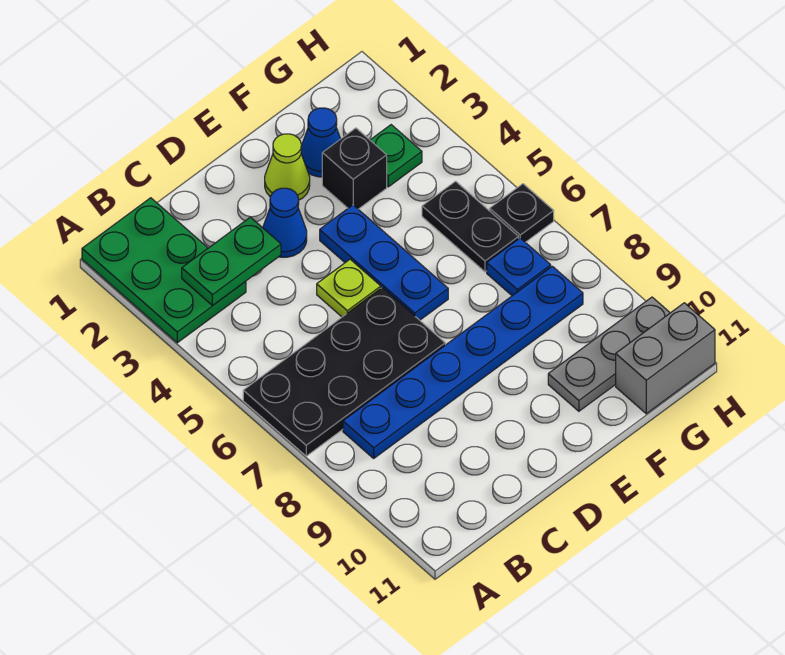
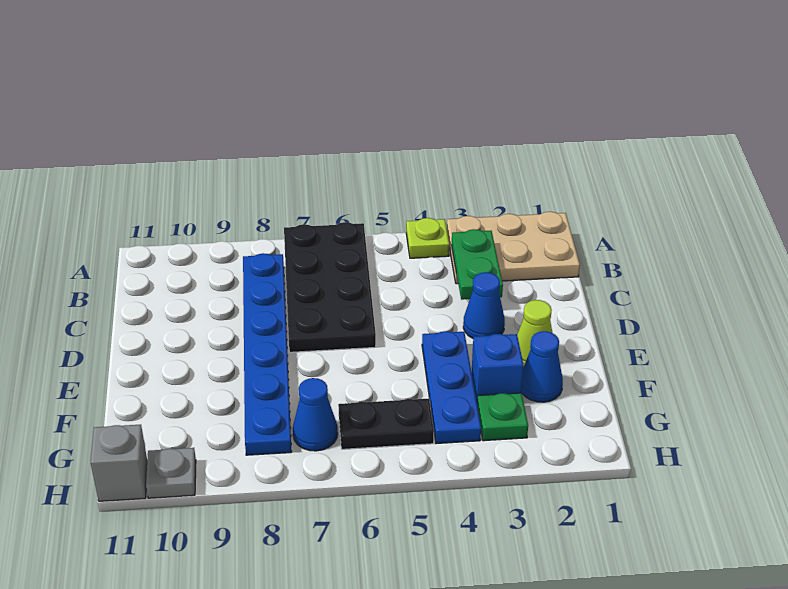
green 2x3 plate [82,198,246,343] -> tan 2x3 plate [447,212,580,284]
lime 1x1 plate [317,259,381,317] -> lime 1x1 plate moved to [406,218,449,258]
blue 1x3 plate [320,205,448,320] -> blue 1x3 plate turned to [422,331,481,444]
black 1x1 brick [322,128,387,209] -> blue 1x1 brick [472,334,524,401]
grey 1x3 plate [548,297,670,411] -> grey 1x1 plate [146,448,196,498]
blue 1x1 plate [487,238,551,296] -> blue 1x1 cone [293,378,338,451]
grey 1x2 brick [616,303,715,414] -> grey 1x1 brick [91,425,147,501]
black 1x1 plate [490,184,554,242] -> none

